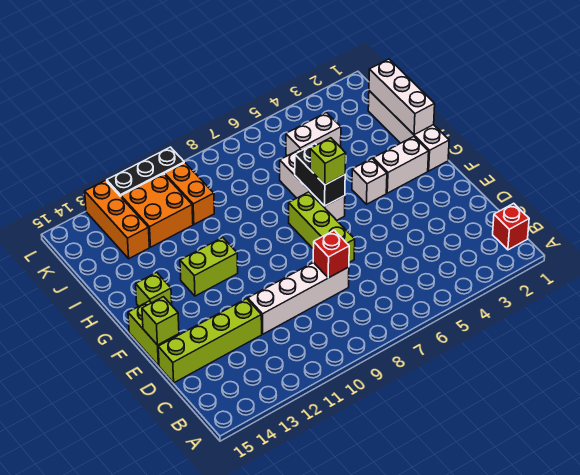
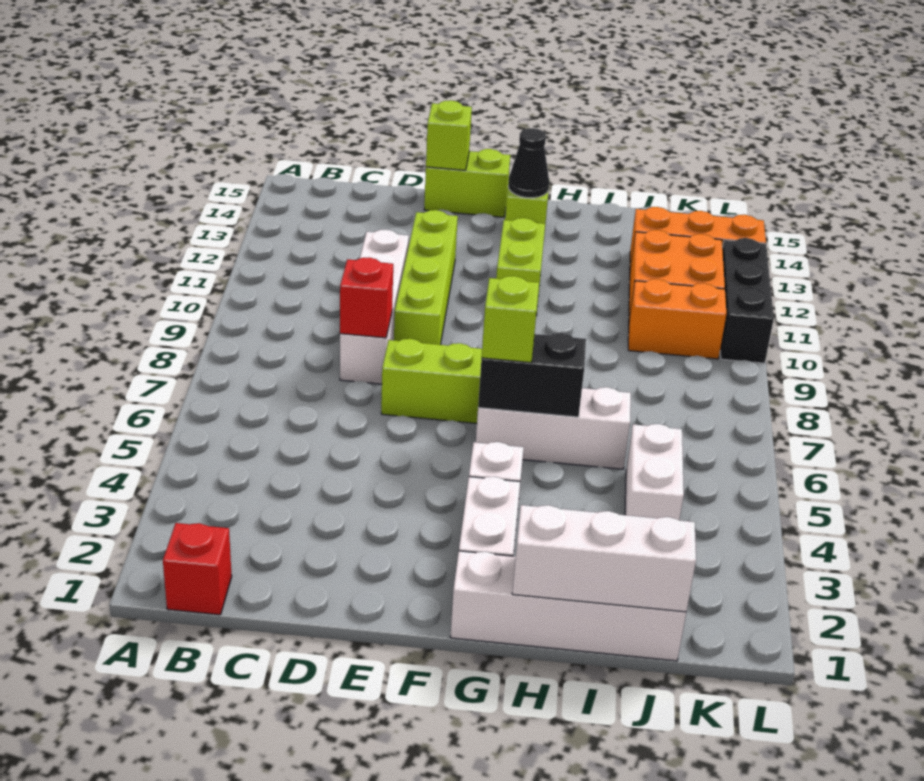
lime 1x4 brick [158,299,262,383] -> lime 1x4 brick moved to [394,210,458,345]
none -> black 1x1 cone [508,128,549,198]

